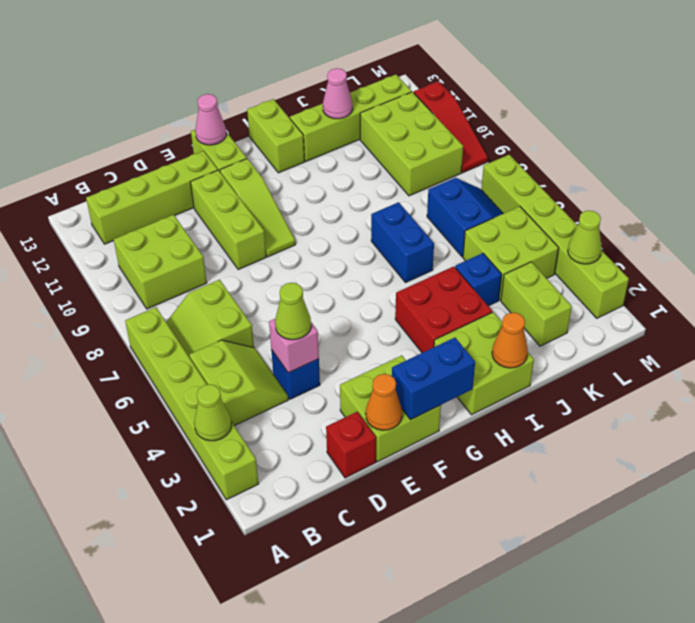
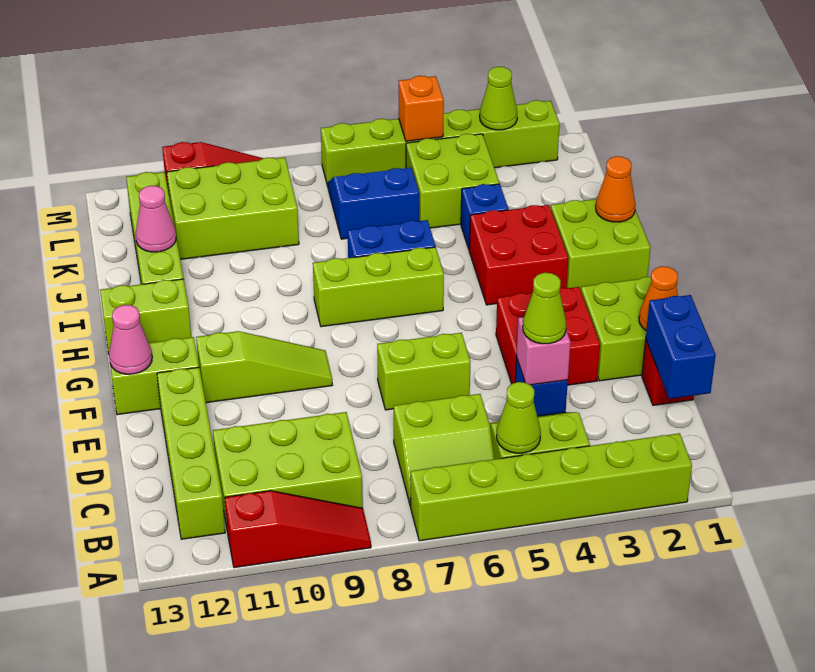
lime 1x1 cone [194,384,231,441] -> lime 1x1 cone moved to [497,382,541,453]
none -> red 1x3 slope [225,491,371,568]
lime 2x2 brick [114,215,207,309] -> lime 2x3 brick [213,412,363,532]
none -> red 2x2 brick [496,287,600,385]
lime 1x3 brick [191,170,266,270] -> lime 1x3 brick moved to [313,247,444,327]
blue 1x2 brick [392,338,475,420] -> blue 1x2 brick moved to [646,295,716,399]
lime 1x2 brick [501,262,572,346] -> lime 1x2 brick moved to [377,333,471,410]
none -> orange 1x1 brick [399,76,444,141]

